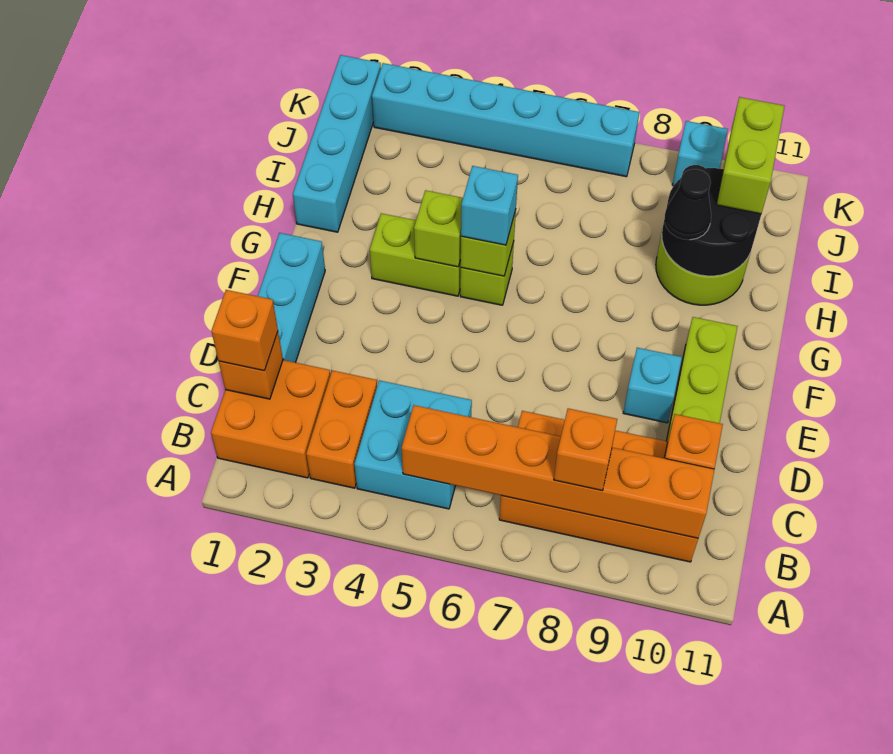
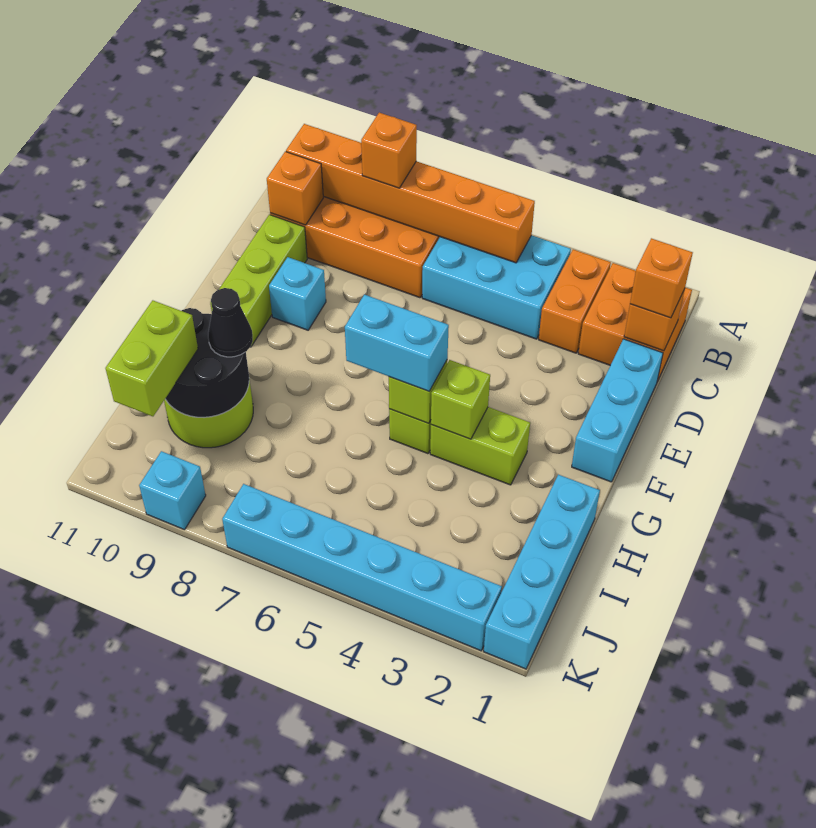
cyan 2x2 brick [355,380,472,509] -> cyan 2x3 brick [422,235,571,339]
cyan 1x1 brick [461,166,518,245] -> cyan 1x2 brick [345,295,449,391]

